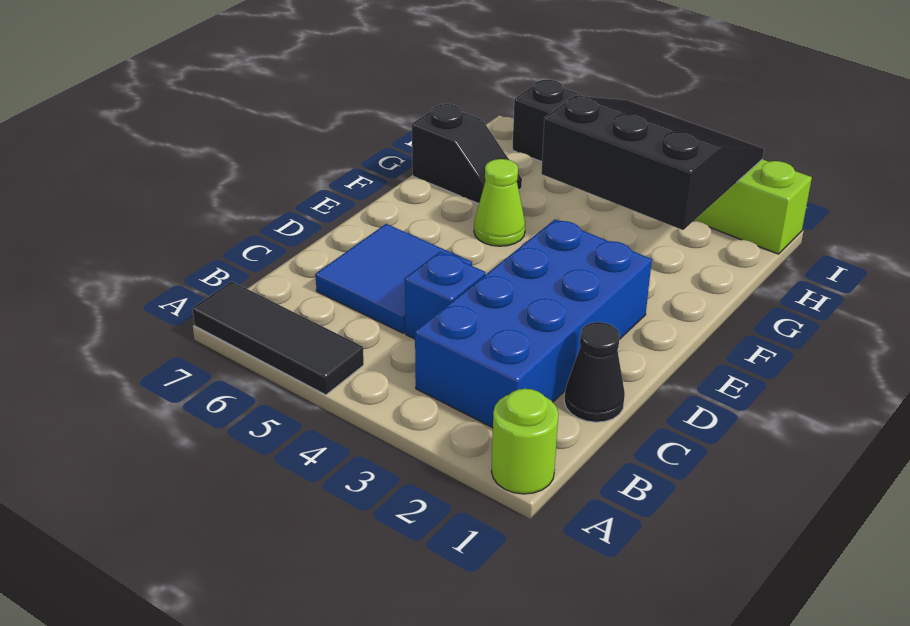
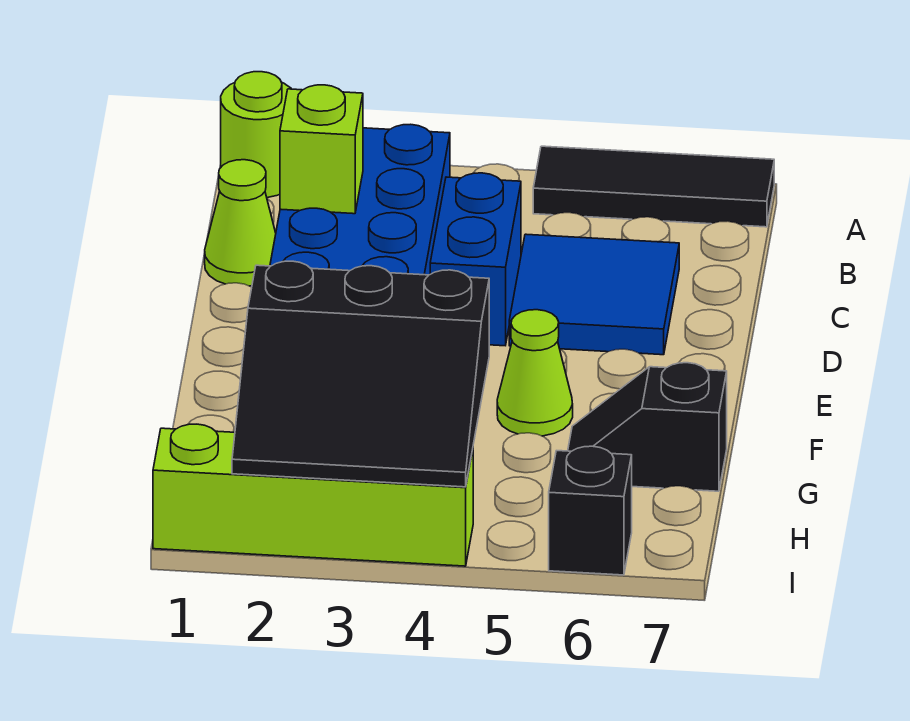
black 1x1 cone [564,322,625,422] -> lime 1x1 cone [205,160,276,286]
none -> lime 1x1 brick [280,85,363,214]
blue 1x1 brick [405,252,486,339] -> blue 1x2 brick [430,173,521,346]

